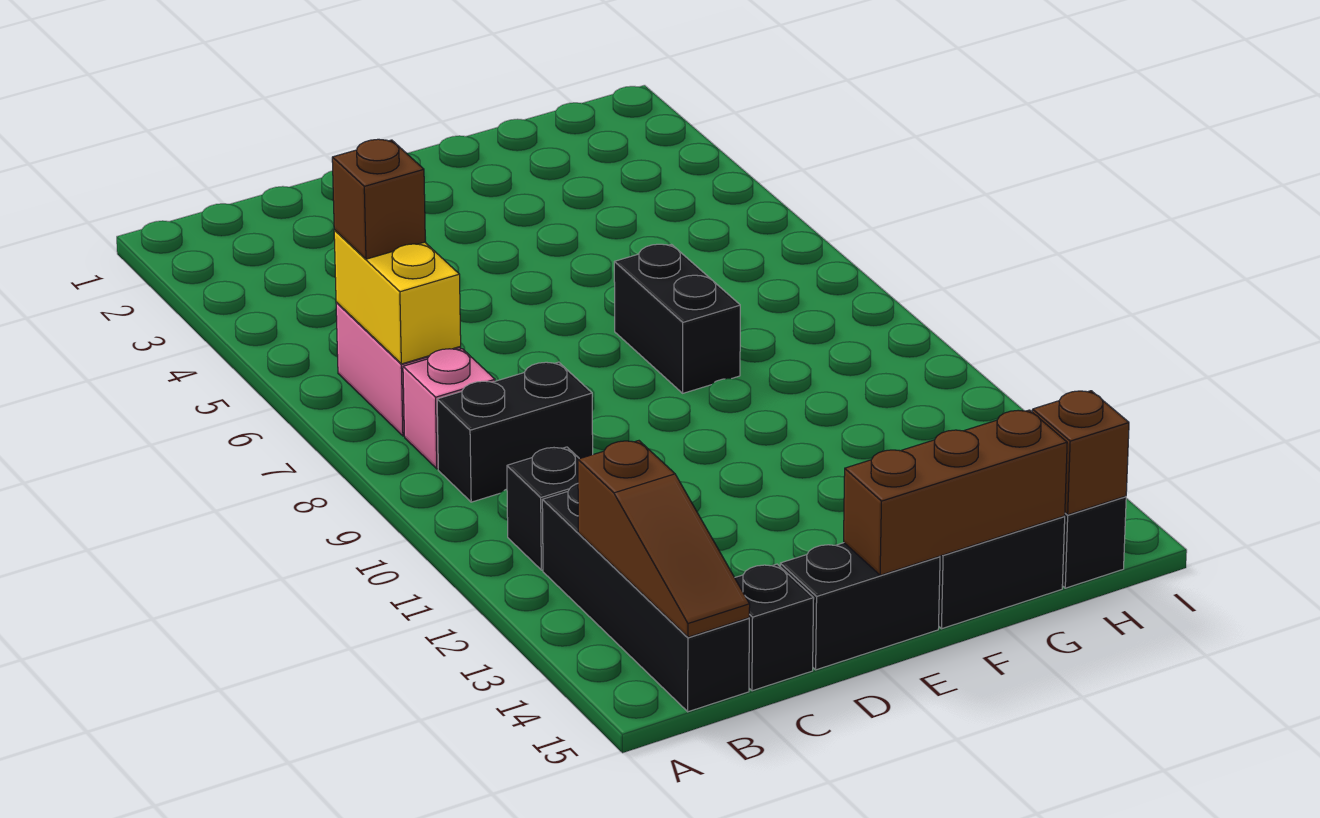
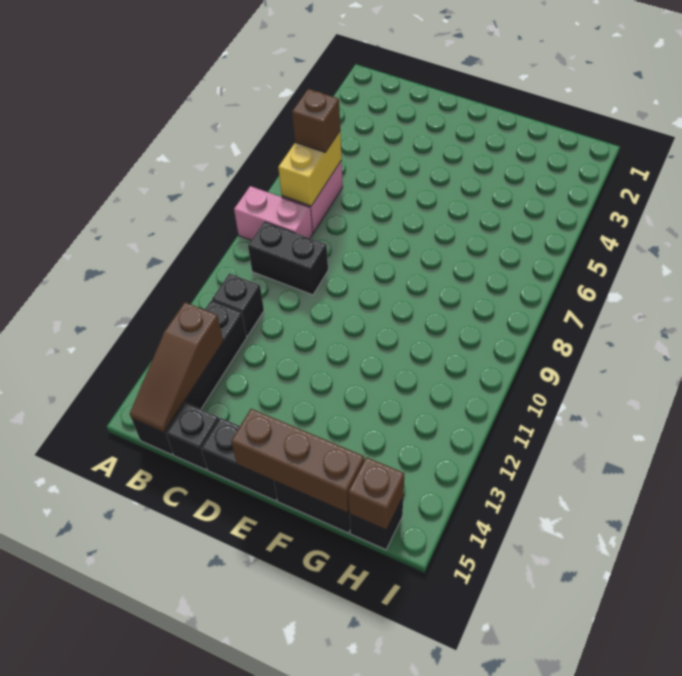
pink 1x1 brick [403,349,495,469] -> pink 1x2 brick [234,186,313,240]
black 1x2 brick [614,244,740,393] -> none

